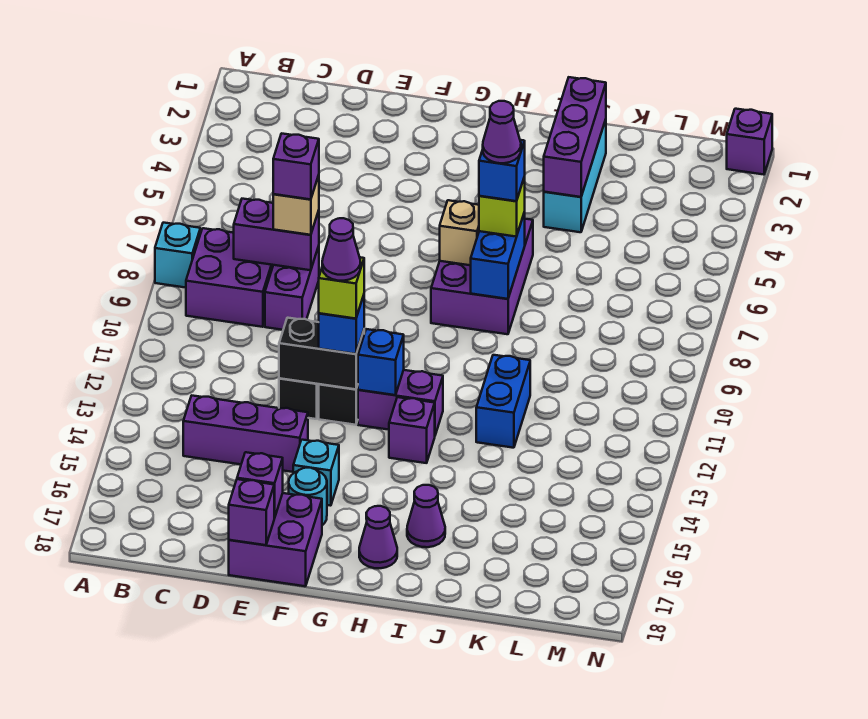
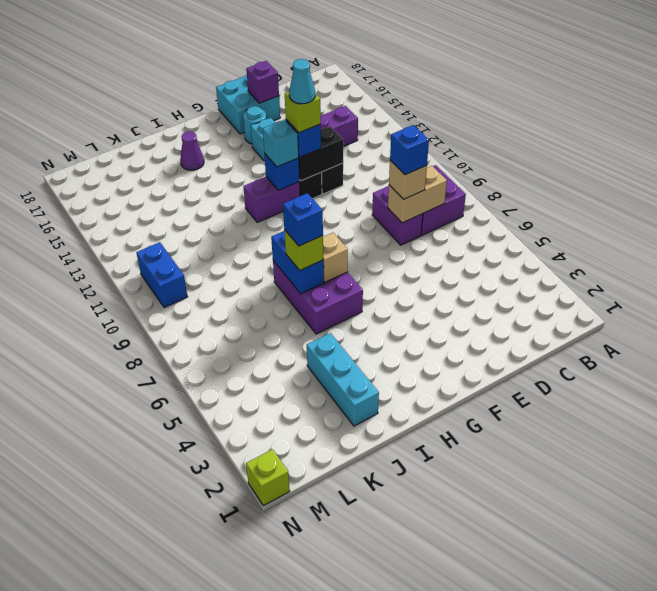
cyan 1x1 brick [155,223,200,288] -> cyan 1x1 brick moved to [263,120,299,167]
purple 1x2 brick [234,199,319,270] -> tan 1x2 brick [388,166,447,223]
purple 1x1 brick [273,133,319,200] -> blue 1x1 brick [390,125,429,175]
purple 2x2 brick [229,493,322,586] -> cyan 2x2 brick [216,75,280,134]
purple 1x1 brick [229,479,274,545] -> none
purple 1x1 cone [322,218,360,281] -> cyan 1x1 cone [289,59,315,104]
purple 1x1 brick [389,397,435,463] -> none
purple 1x1 cone [359,506,397,568] -> none
purple 1x1 cone [483,101,521,163] -> none
purple 1x3 brick [544,77,606,197] -> none
blue 1x2 brick [476,355,530,448] -> blue 1x2 brick moved to [136,242,188,308]
purple 1x1 brick [727,109,772,175] -> lime 1x1 brick [246,449,290,506]

